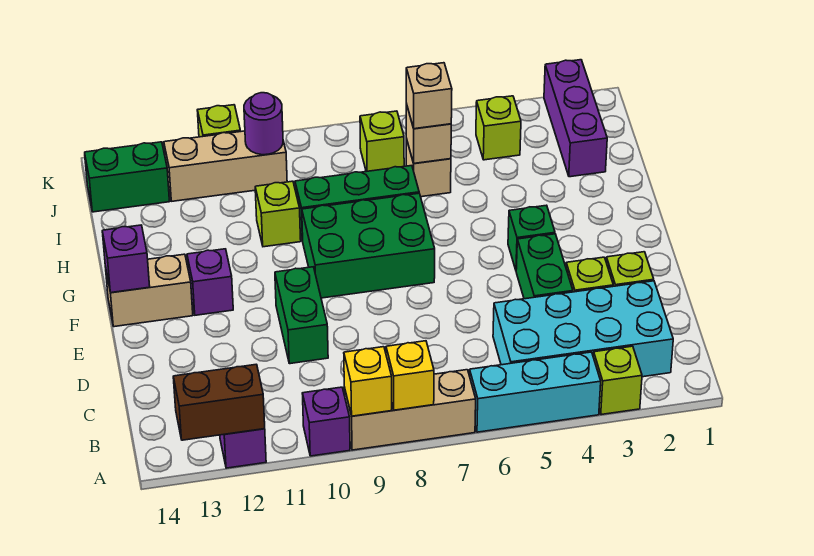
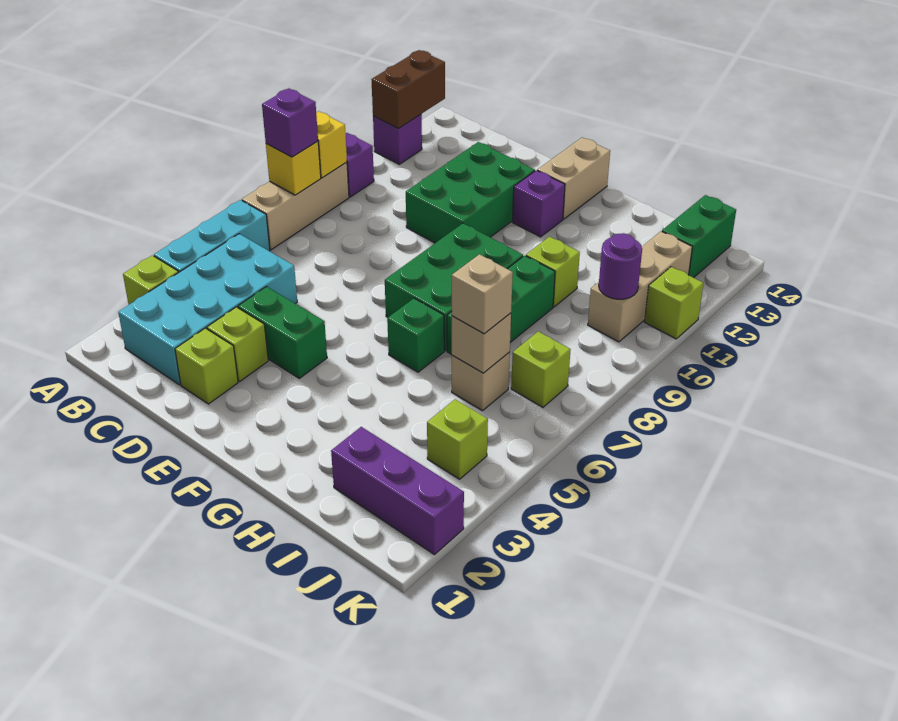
green 1x2 brick [275,267,328,364] -> green 2x3 brick [406,142,535,243]
green 1x1 brick [508,205,555,270] -> green 1x1 brick moved to [387,298,444,372]
purple 1x1 brick [102,225,150,293] -> purple 1x1 brick moved to [262,88,318,157]

